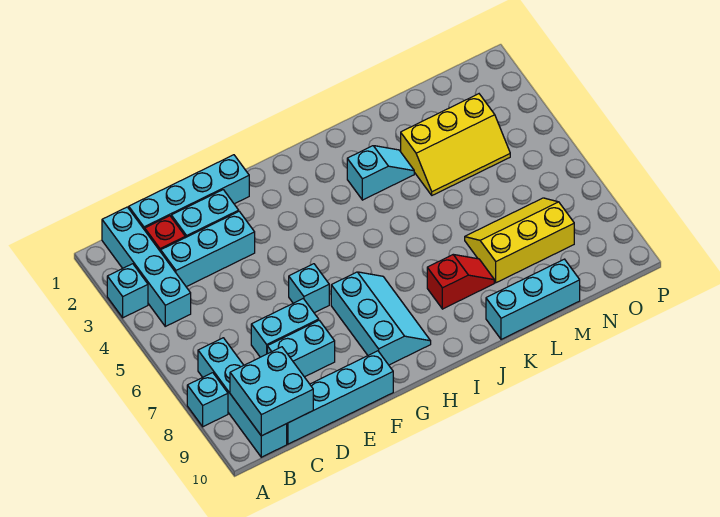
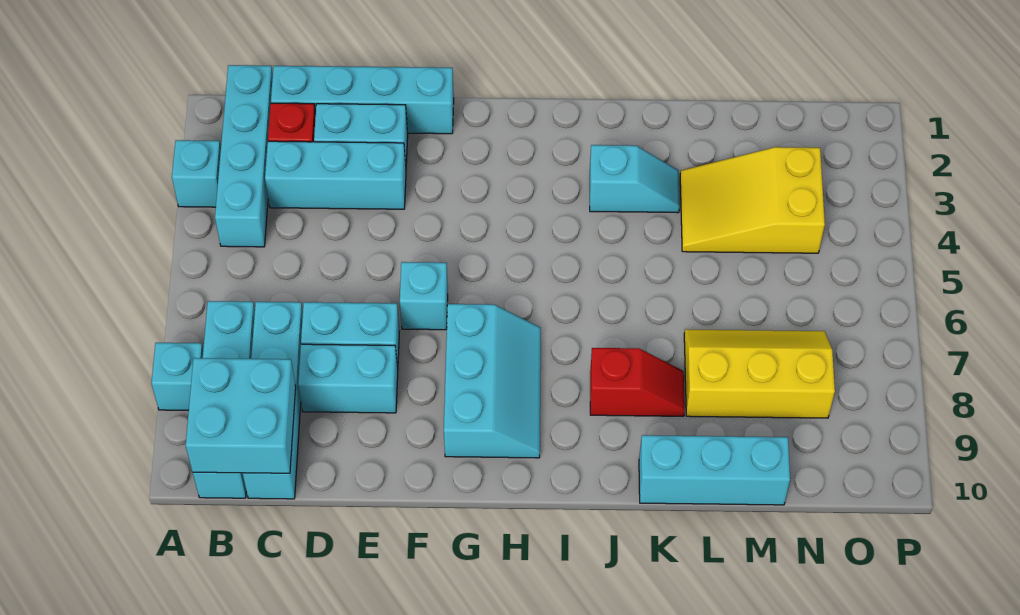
cyan 1x4 brick [287,351,393,444] -> cyan 1x4 brick turned to [243,302,303,499]
yellow 2x3 slope [401,94,510,195] -> yellow 2x3 slope turned to [680,147,825,253]

